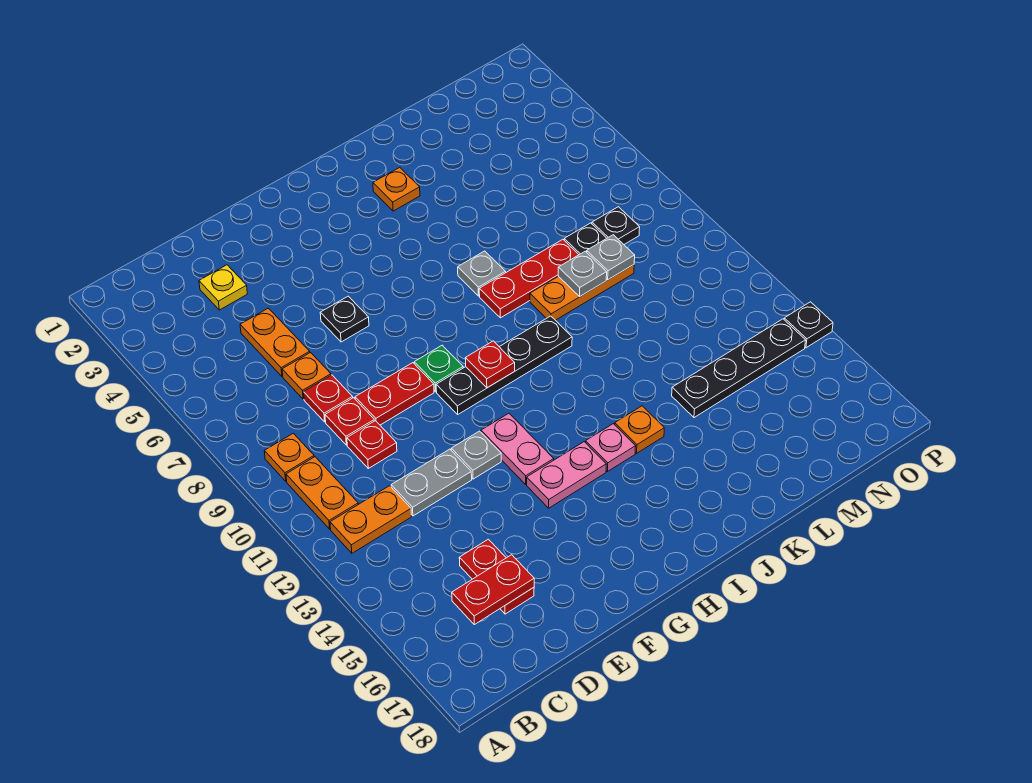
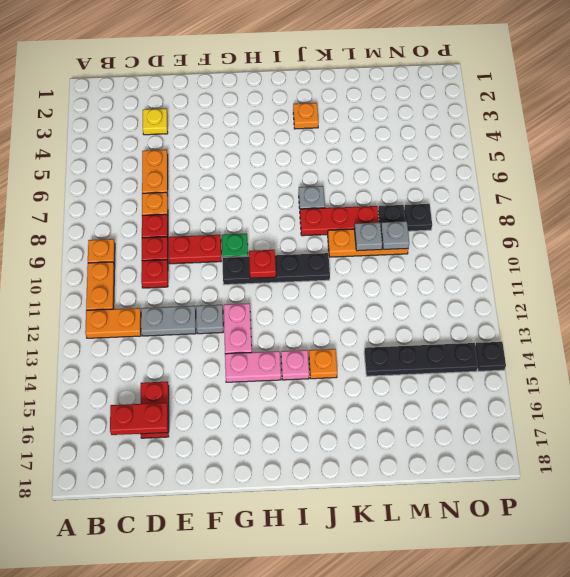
black 1x1 plate [320,296,369,342] -> none

